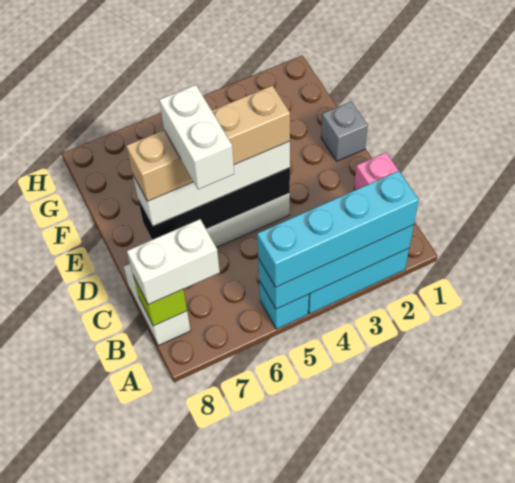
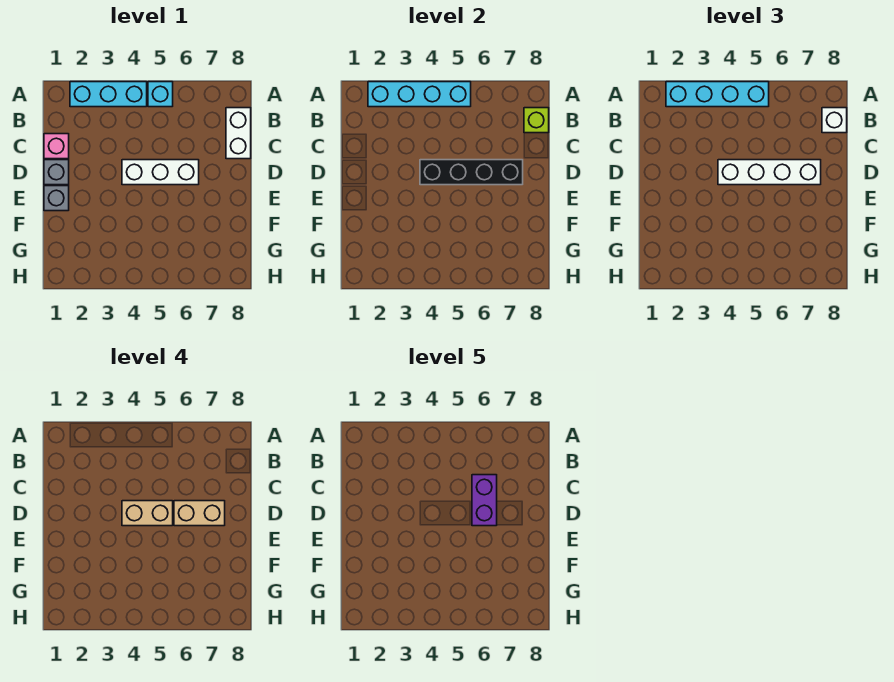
white 1x2 brick [127,219,220,305] -> white 1x1 brick [822,108,847,133]
white 1x2 brick [159,85,234,189] -> purple 1x2 brick [472,475,497,526]
none -> grey 1x1 brick [44,160,69,185]

